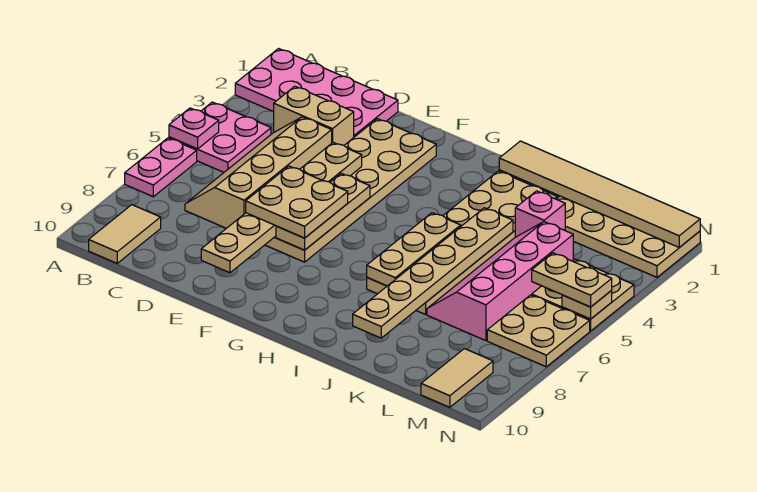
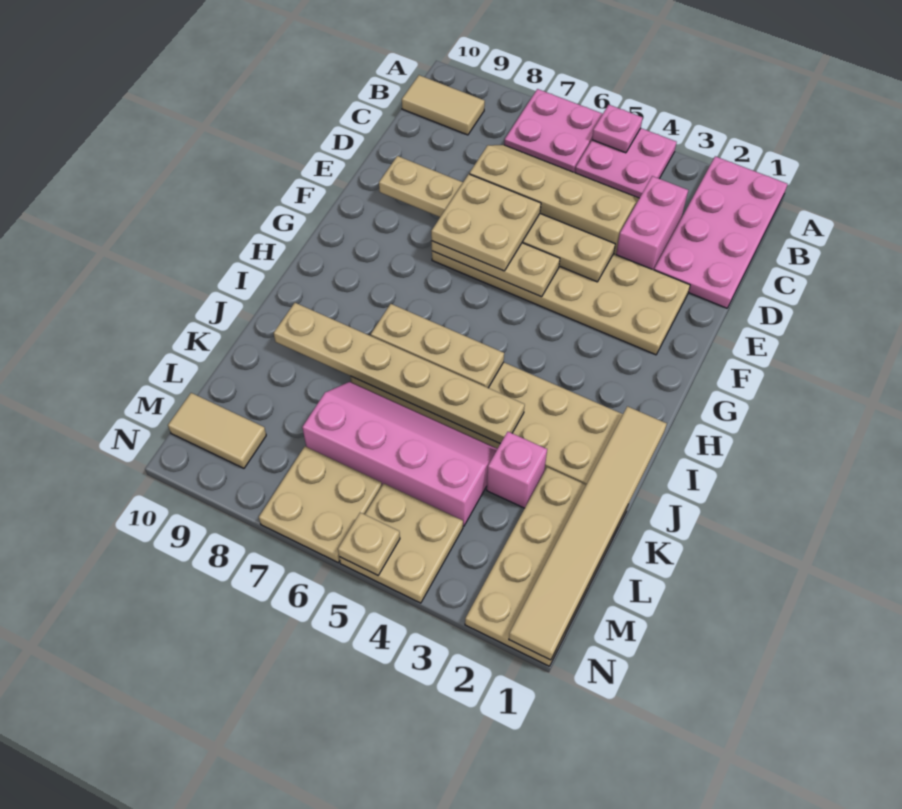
pink 1x2 plate [125,138,197,197] -> pink 2x2 plate [504,89,602,173]
tan 1x2 brick [274,86,354,145] -> pink 1x2 brick [616,176,688,270]
tan 1x2 plate [532,253,612,307] -> none

